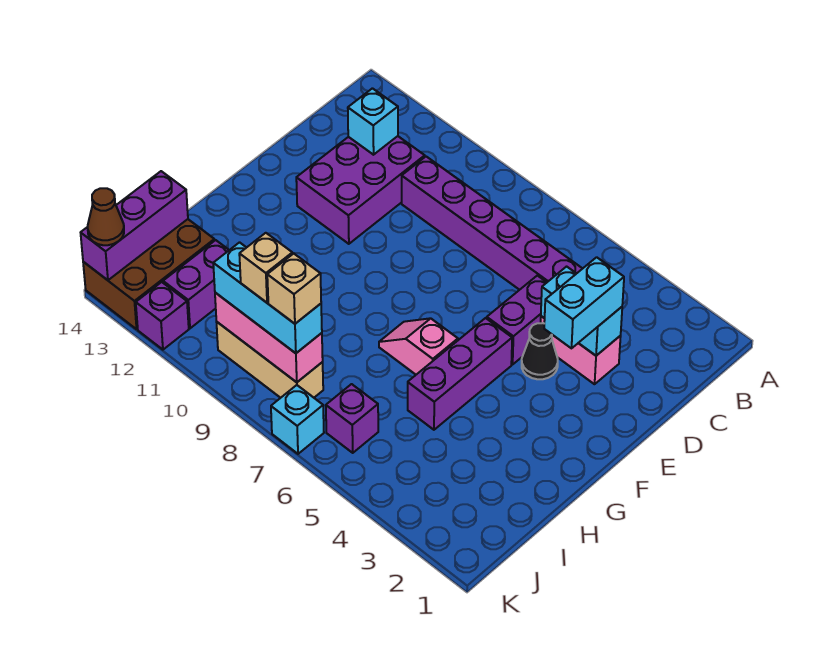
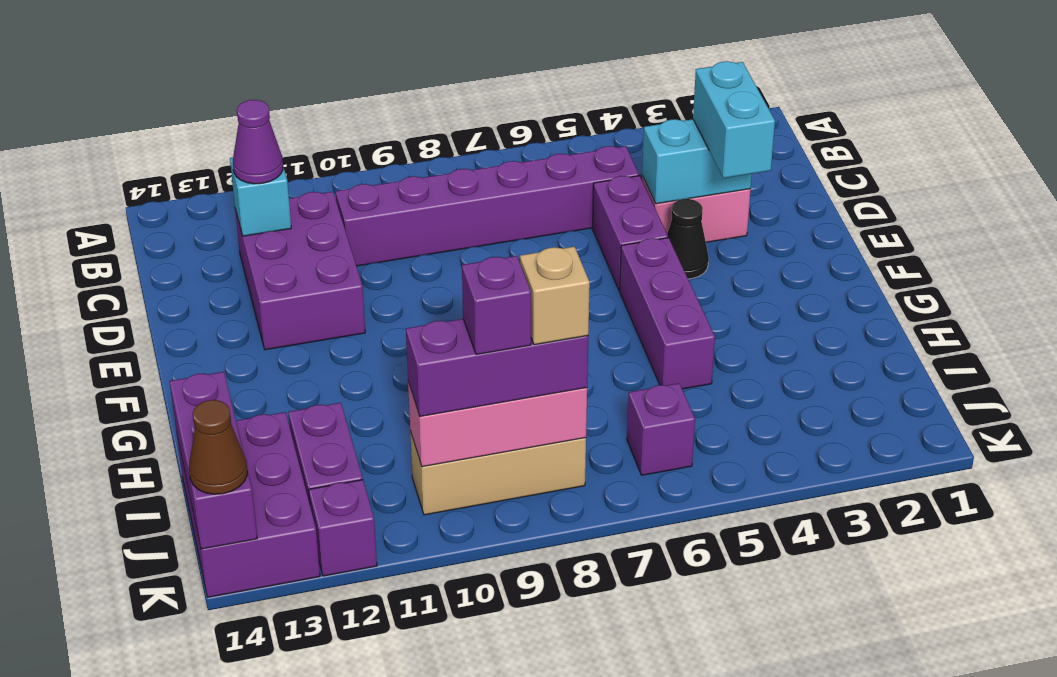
none -> purple 1x1 cone [233,100,283,184]
pink 1x2 slope [379,318,458,375] -> none
brown 2x3 brick [83,219,215,329] -> purple 2x3 brick [177,412,320,597]
cyan 1x3 brick [213,242,322,353] -> purple 1x3 brick [406,319,588,416]
tan 1x1 brick [239,233,292,303] -> purple 1x1 brick [462,256,531,354]
cyan 1x1 brick [271,385,324,454] -> none

